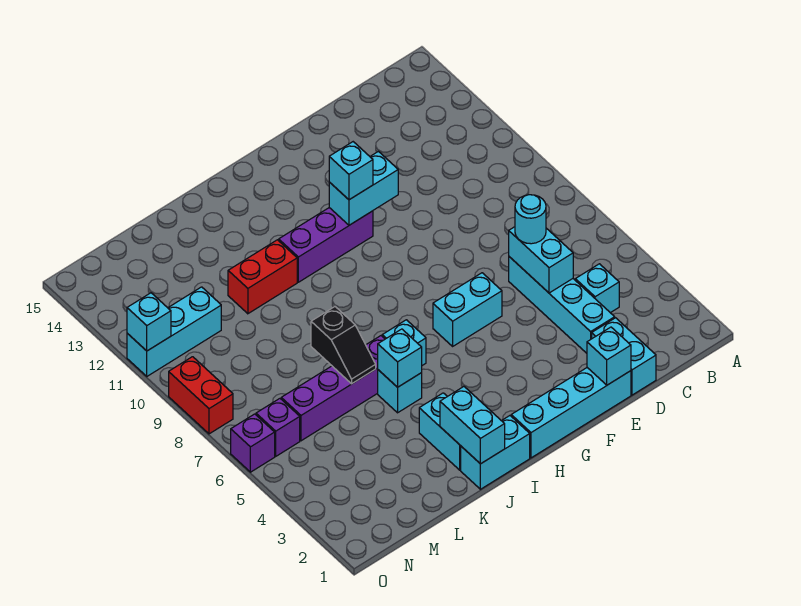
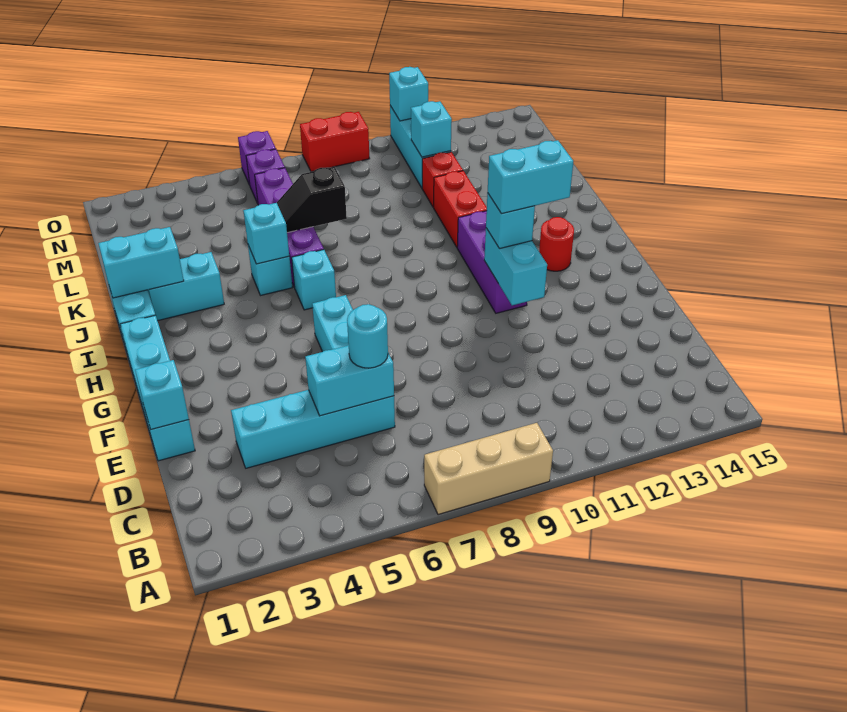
none -> tan 1x3 brick [424,423,553,515]
cyan 1x1 brick [575,264,619,313] -> cyan 1x1 brick moved to [411,101,452,157]
cyan 1x2 brick [592,318,656,395] -> cyan 1x2 brick moved to [488,140,573,214]
none -> red 1x1 round brick [539,217,574,271]
none -> red 1x1 brick [422,152,463,207]

